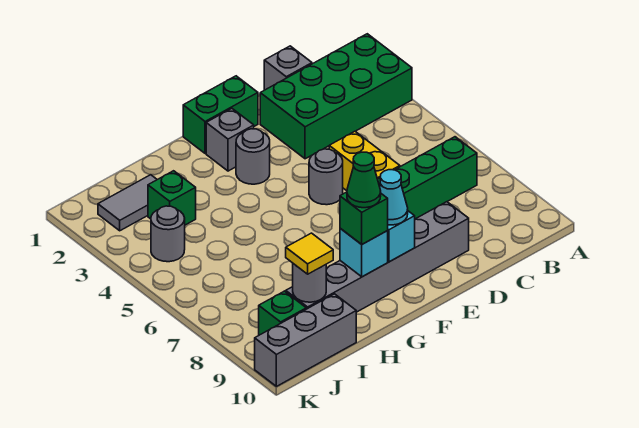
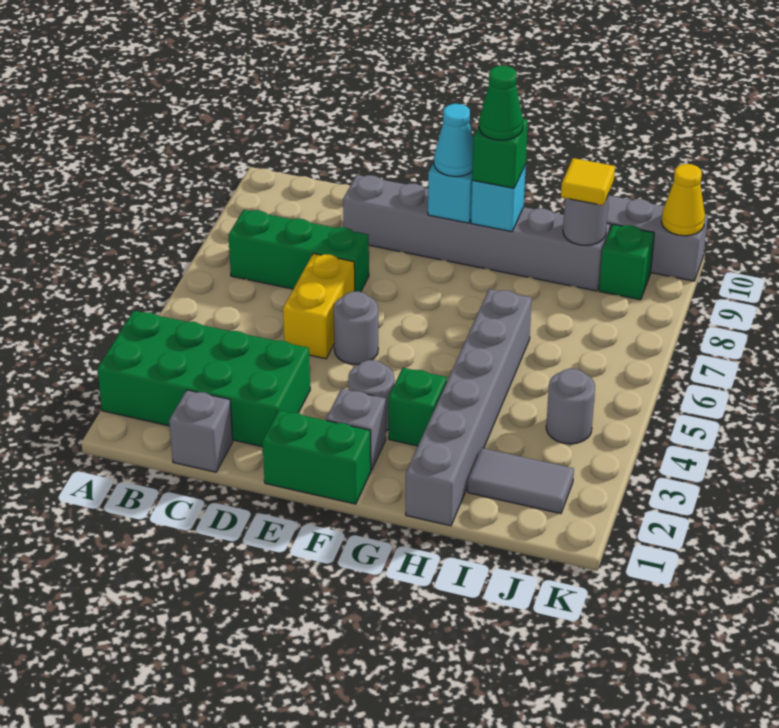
none -> grey 1x6 brick [406,289,532,526]
green 1x1 brick [148,171,196,225] -> green 1x1 brick moved to [388,368,447,446]
none -> yellow 1x1 cone [661,164,705,236]

